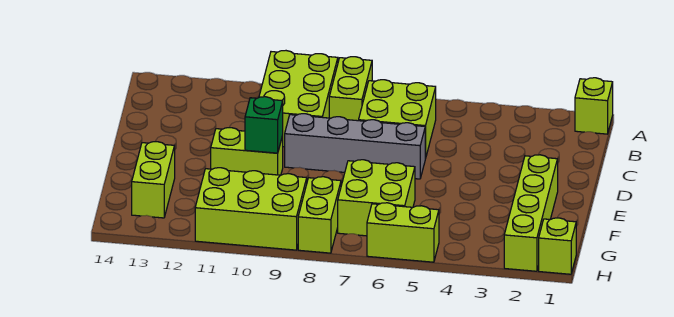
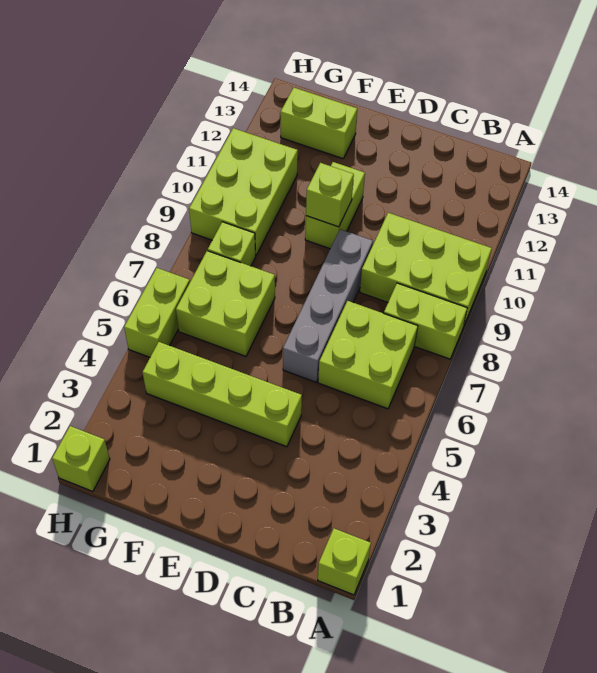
lime 1x4 brick [504,155,558,271] -> lime 1x4 brick moved to [143,342,302,447]
green 1x1 brick [245,97,283,153] -> lime 1x1 brick [306,163,354,227]
lime 1x2 brick [298,177,341,253] -> lime 1x1 brick [208,222,256,266]

